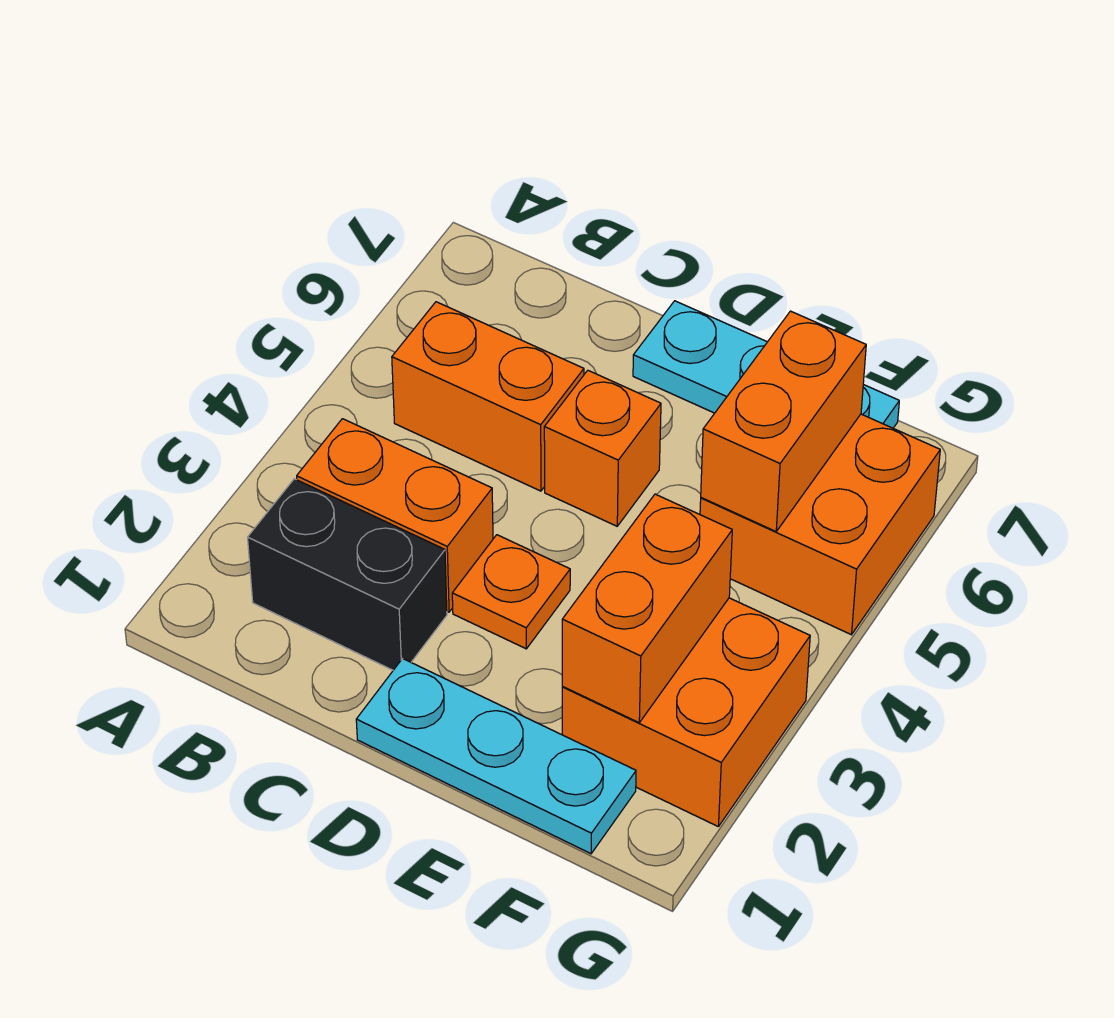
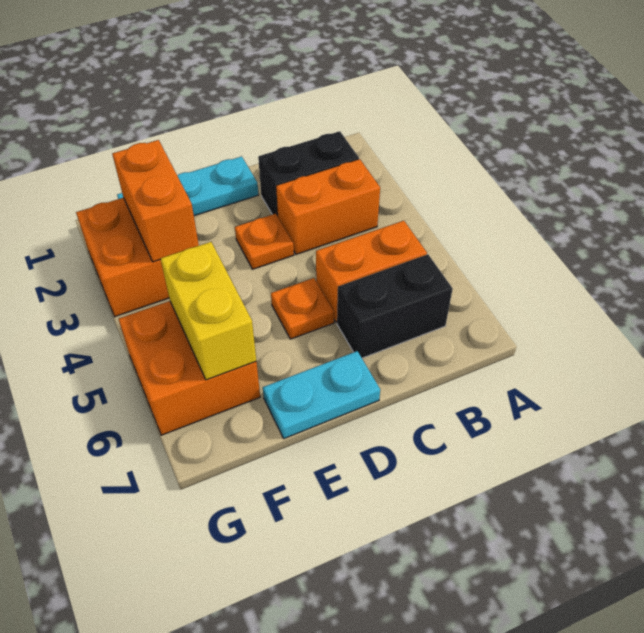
none -> black 1x2 brick [337,254,453,358]
orange 1x1 brick [544,370,661,526] -> orange 1x1 plate [271,278,334,339]
cyan 1x3 plate [633,301,899,428] -> cyan 1x2 plate [263,351,380,439]
orange 1x2 brick [701,311,866,531] -> yellow 1x2 brick [161,242,256,380]

